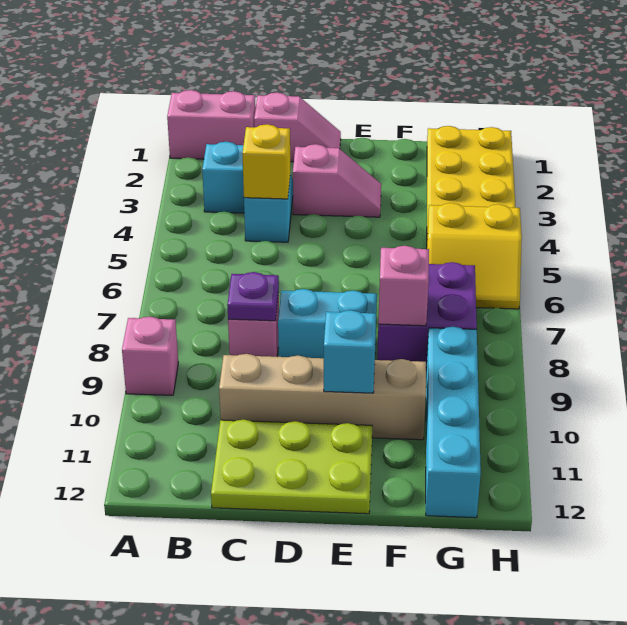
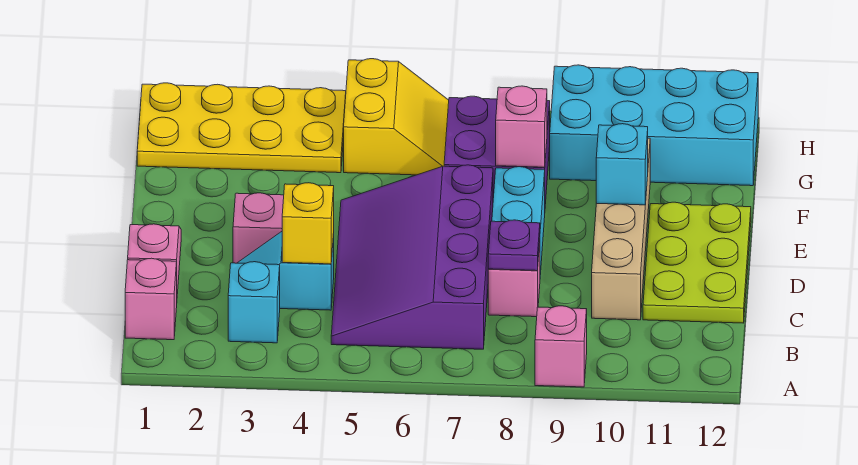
pink 1x2 brick [167,90,256,159] -> pink 1x1 brick [125,258,177,340]
none -> purple 3x4 slope [331,165,493,349]
cyan 1x4 brick [426,327,481,518] -> cyan 2x4 brick [550,65,758,186]

